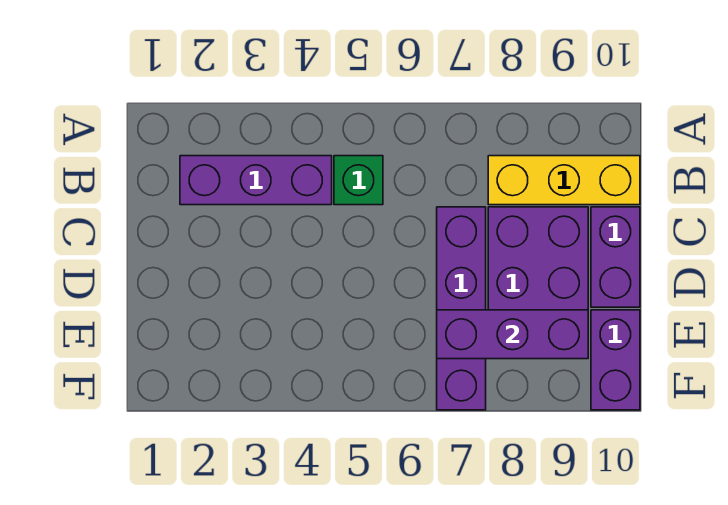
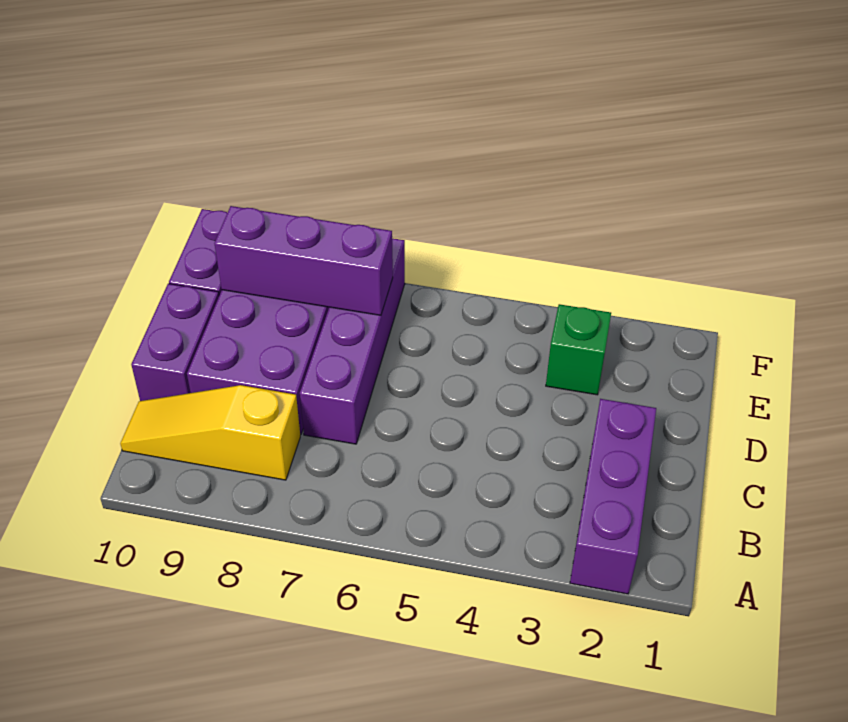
purple 1x3 brick [180,156,332,205] -> purple 1x3 brick turned to [570,399,656,594]
green 1x1 brick [334,156,383,205] -> green 1x1 brick moved to [546,304,611,395]
yellow 1x3 brick [488,156,640,205] -> yellow 1x3 slope [120,385,300,480]

